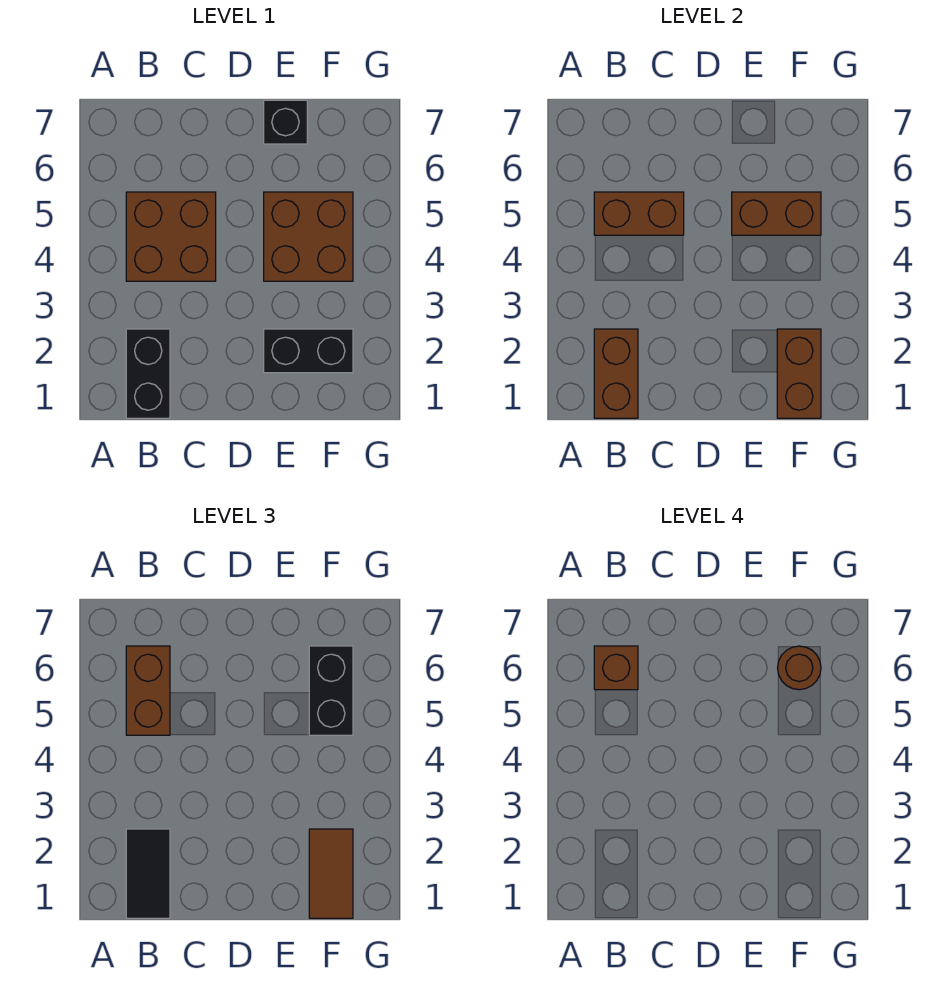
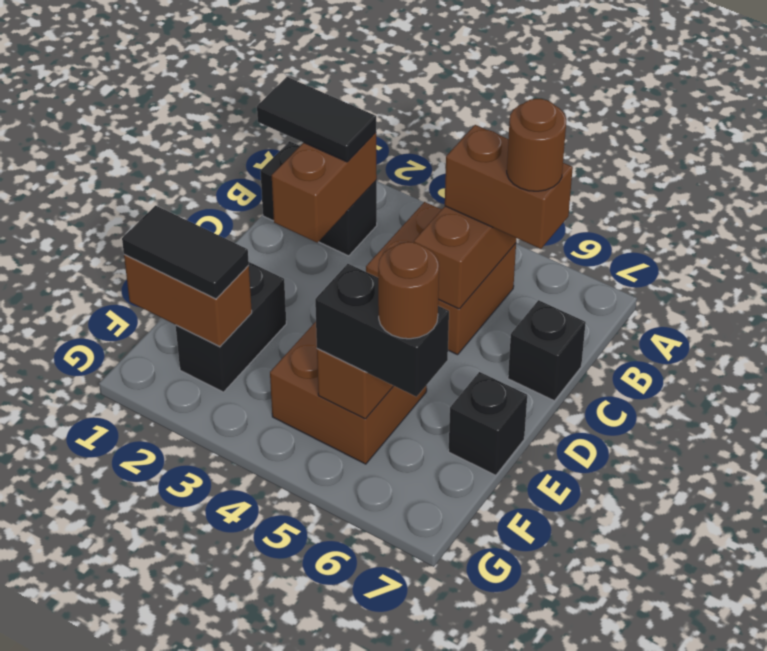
brown 1x2 brick [594,329,638,418] -> brown 1x2 brick turned to [272,133,377,242]
brown 1x1 brick [594,646,638,690] -> brown 1x1 round brick [507,99,566,191]
none -> black 1x1 brick [508,300,586,401]
brown 1x2 tile [309,829,353,918] -> black 1x2 tile [122,206,249,299]

